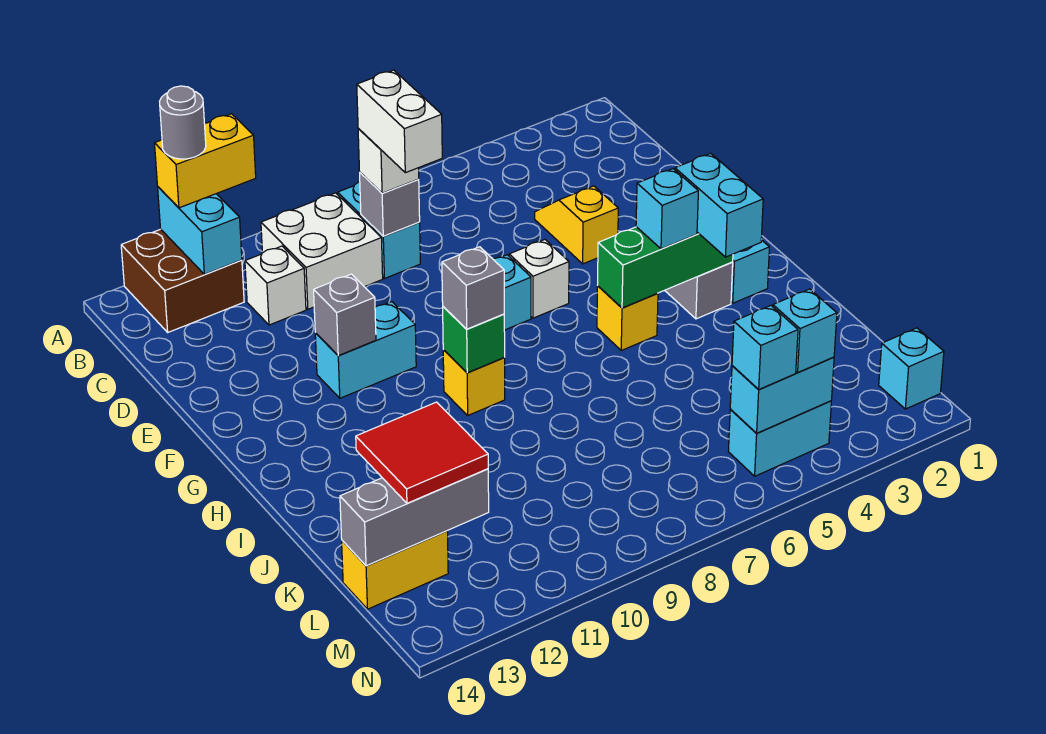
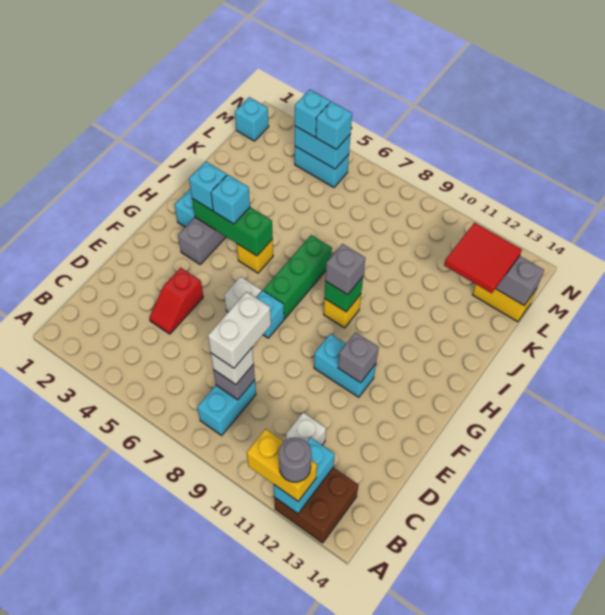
white 2x2 brick [261,193,383,309] -> none
yellow 1x2 slope [535,186,618,264] -> red 1x2 slope [149,268,203,334]
none -> green 1x3 brick [263,235,332,319]
cyan 1x2 brick [675,153,763,257] -> cyan 1x1 brick [189,162,227,210]

